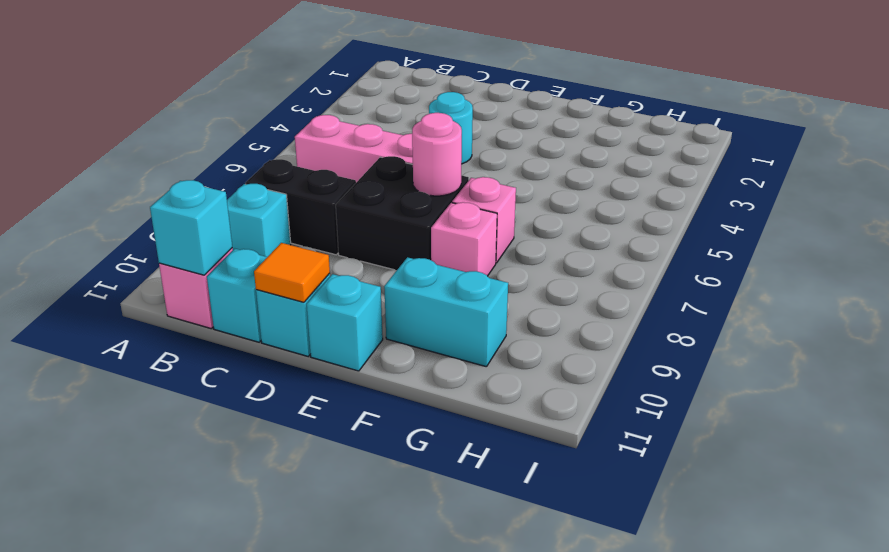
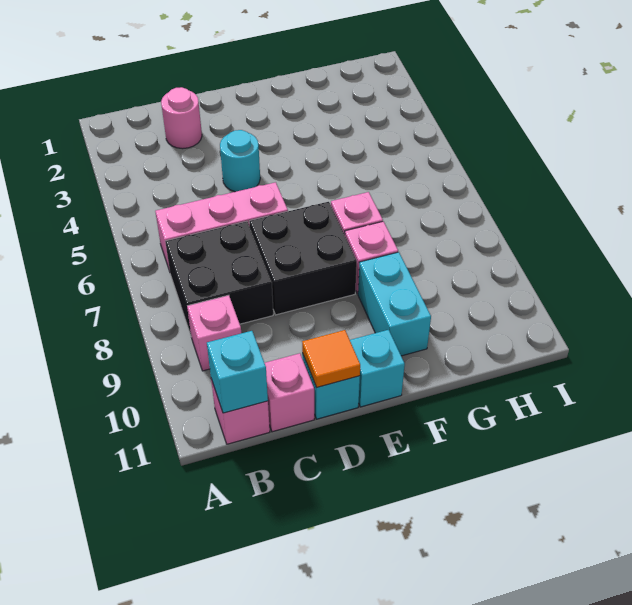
black 1x2 brick [245,159,356,255] -> black 2x2 brick [165,221,273,335]
cyan 1x1 brick [227,184,291,257] -> pink 1x1 brick [187,295,241,371]
cyan 1x1 brick [207,249,267,342] -> pink 1x1 brick [265,353,314,432]
pink 1x1 round brick [412,113,462,196] -> pink 1x1 round brick moved to [161,87,202,149]
cyan 1x2 brick [384,257,508,367] -> cyan 1x2 brick turned to [358,252,431,356]

